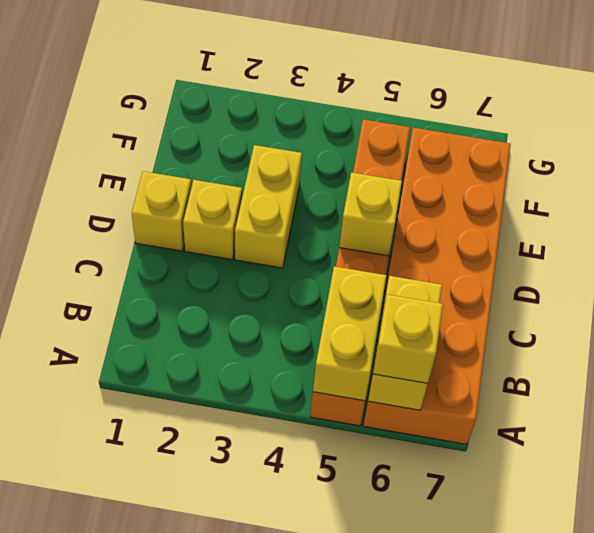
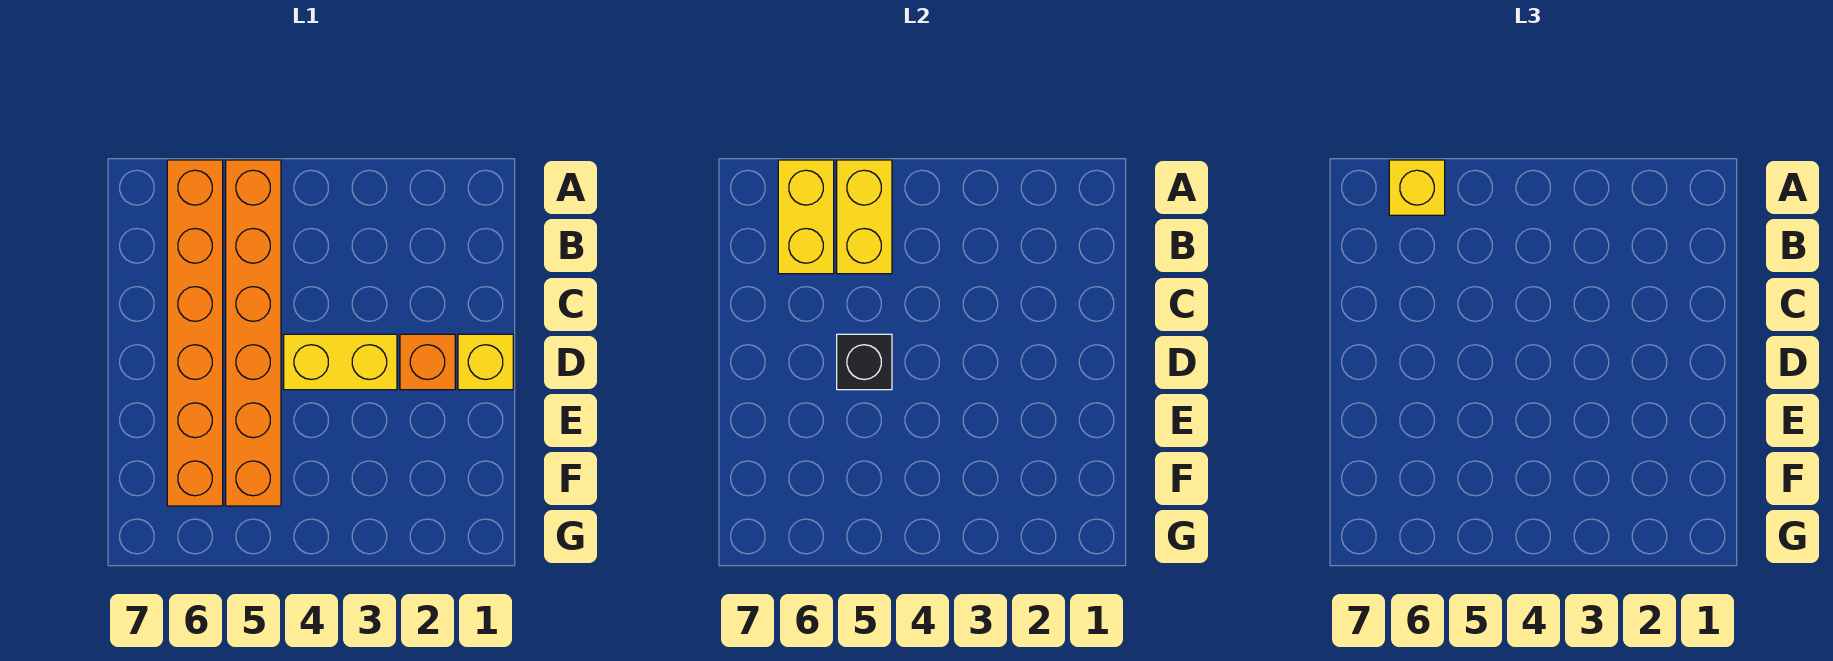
orange 2x6 brick [363,128,511,444] -> orange 1x6 brick [167,160,223,506]
yellow 1x1 brick [183,180,242,260] -> orange 1x1 brick [400,334,455,390]
yellow 1x2 brick [235,145,302,268] -> yellow 1x2 brick turned to [284,334,397,390]
yellow 1x1 brick [339,172,402,256] -> black 1x1 brick [837,334,892,390]

